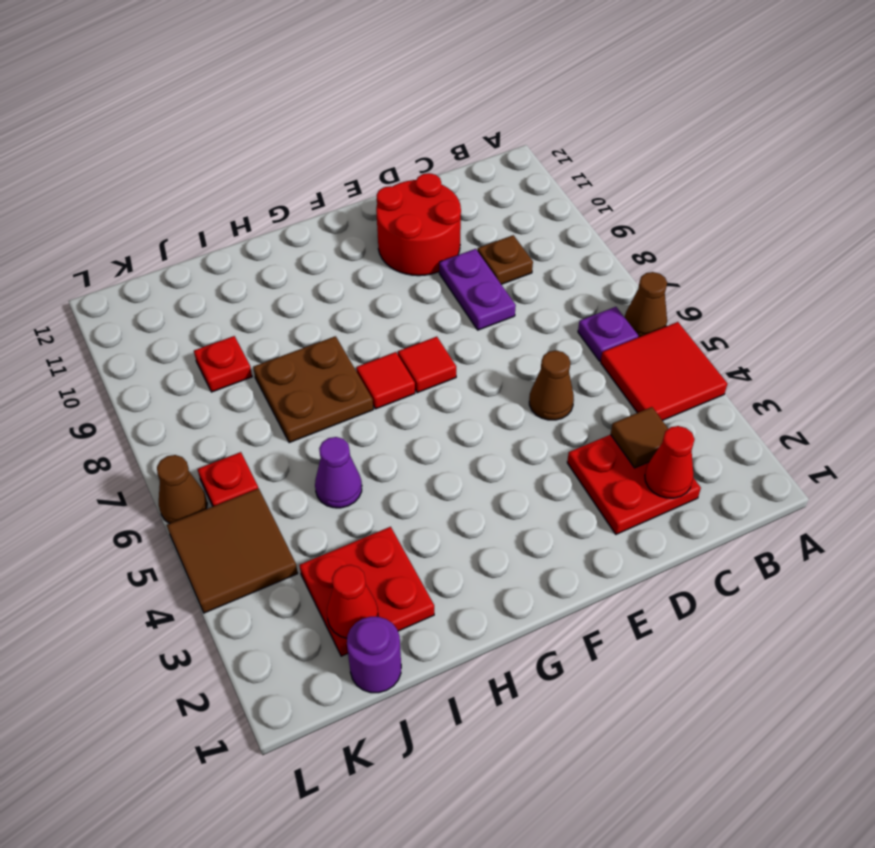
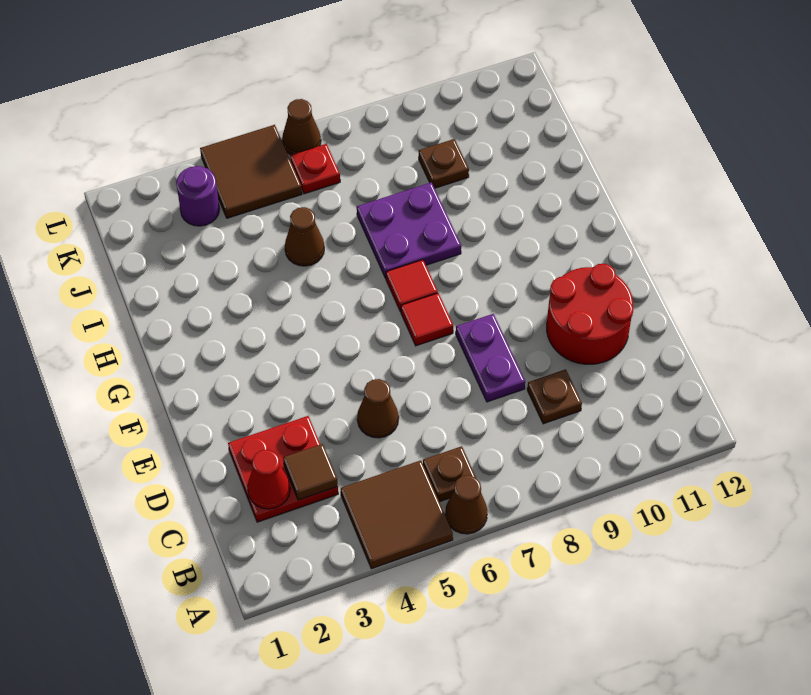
red 2x2 tile [601,322,727,421] -> brown 2x2 tile [341,460,453,569]
purple 1x1 plate [578,307,638,361] -> brown 1x1 plate [423,446,476,502]
purple 1x2 plate [439,249,516,330] -> purple 1x2 plate turned to [456,314,525,402]
brown 2x2 plate [253,336,373,443] -> purple 2x2 plate [357,182,461,278]
red 2x2 plate [299,527,434,656] -> none
purple 1x1 cone [315,437,362,508] -> brown 1x1 cone [285,207,324,266]
purple 1x1 round brick [347,617,401,693] -> purple 1x1 round brick moved to [176,166,219,226]
red 1x1 cone [327,565,378,638] -> none
red 1x1 plate [194,336,252,392] -> brown 1x1 plate [419,139,469,188]

